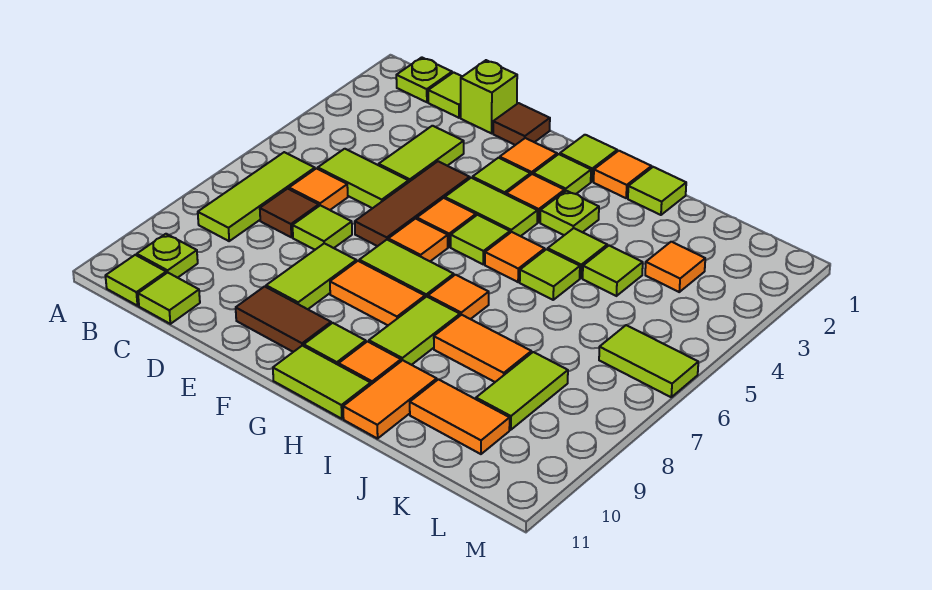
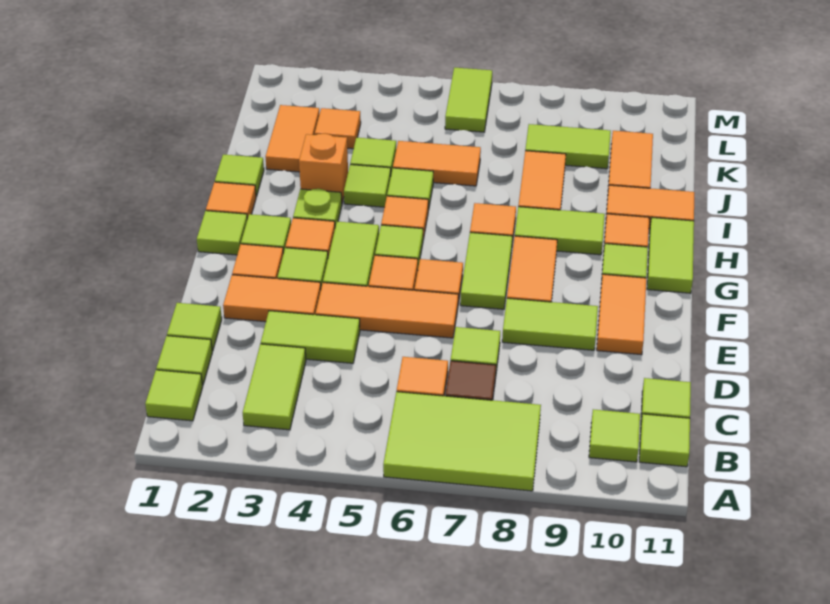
lime 1x1 plate [396,57,452,102] -> lime 1x1 tile [145,370,203,421]
lime 1x3 tile [198,152,315,241] -> lime 2x3 tile [383,392,541,491]
lime 1x1 plate [137,234,198,278] -> lime 1x1 tile [589,409,640,462]
lime 1x2 tile [318,149,409,208] -> lime 1x2 tile moved to [243,344,306,430]
lime 1x1 brick [461,60,517,133] -> lime 1x1 tile [167,303,222,351]
brown 1x1 tile [493,103,550,145] -> none
none -> orange 1x2 tile [223,275,321,322]
brown 1x3 tile [355,161,470,246] -> orange 1x3 tile [316,283,458,338]
brown 1x2 tile [236,286,331,352] -> orange 1x2 tile [597,274,646,355]
none -> orange 1x1 brick [299,134,348,202]
none -> orange 1x2 tile [266,105,319,172]
none -> orange 1x2 tile [393,141,481,186]

